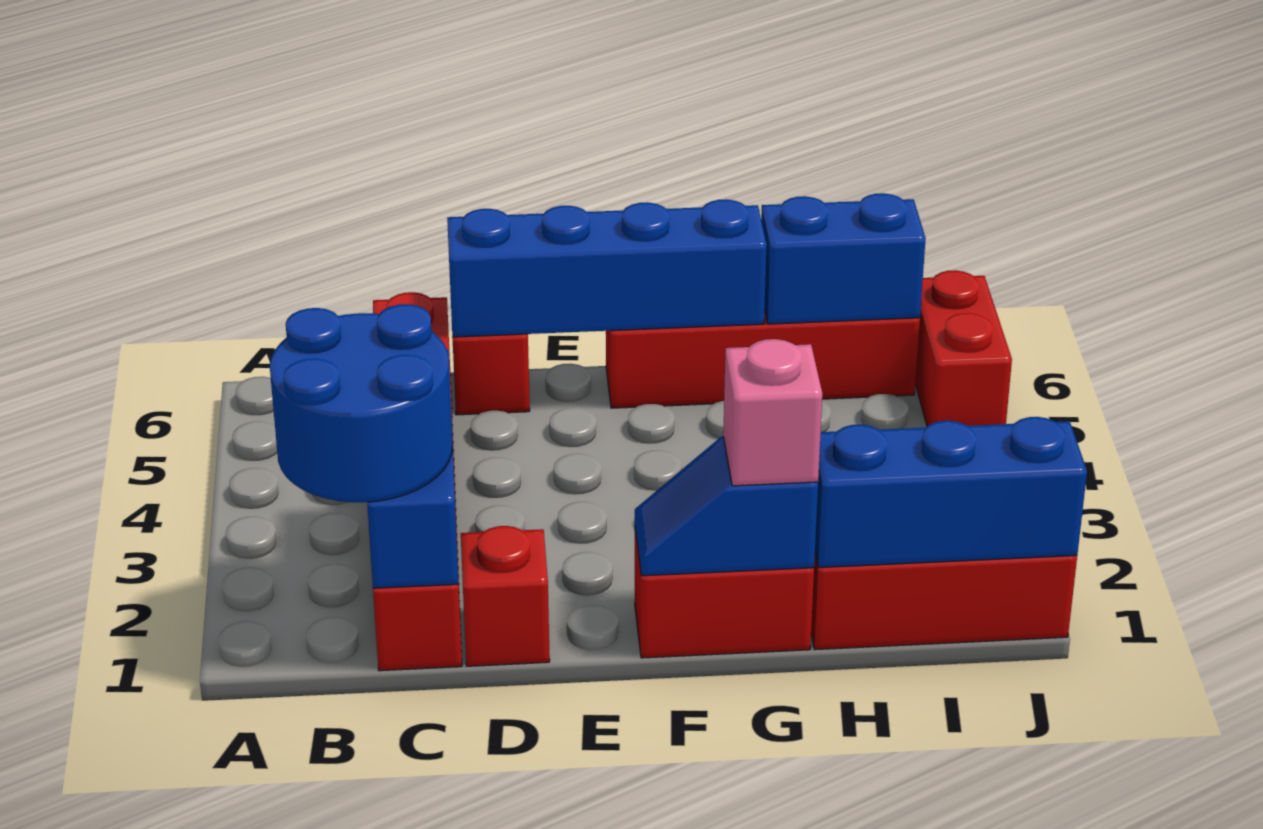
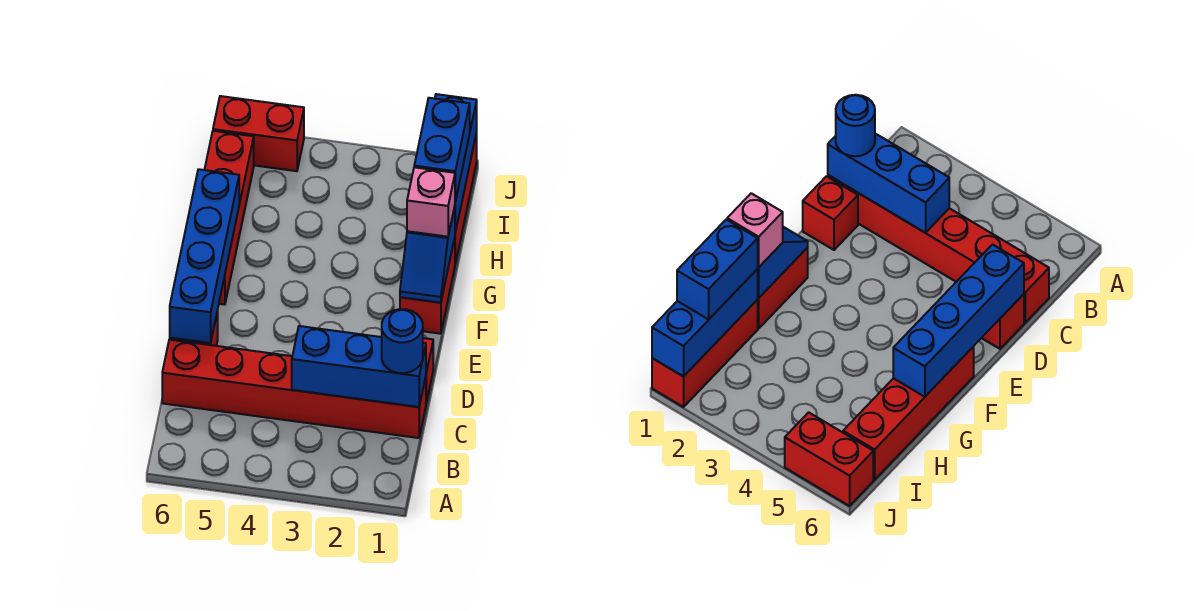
blue 2x2 round brick [270,304,452,502] -> blue 1x1 round brick [382,309,423,373]
blue 1x2 brick [761,193,926,324] -> blue 1x2 brick moved to [414,98,470,201]

